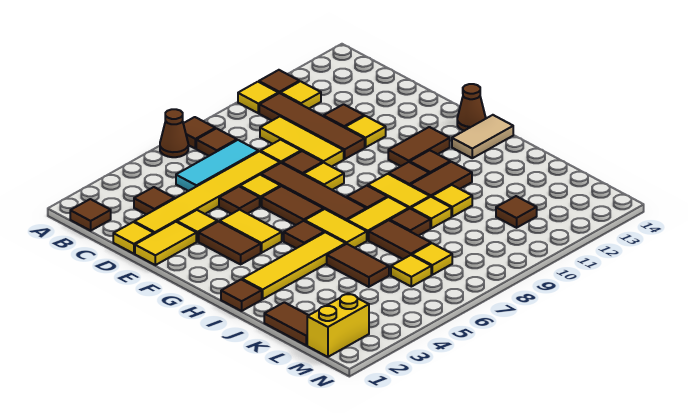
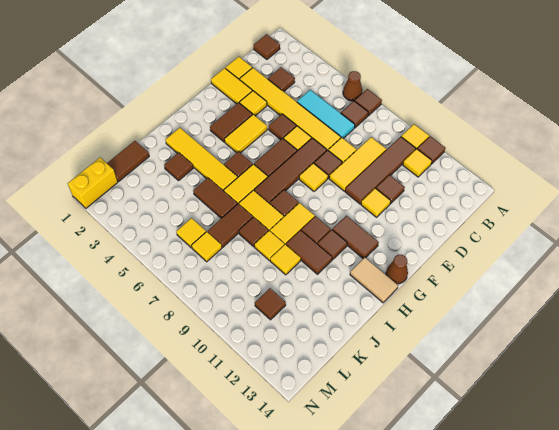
brown 1x1 tile [221,279,262,311] -> brown 1x1 tile moved to [164,153,193,180]
brown 1x2 tile [327,244,389,287] -> brown 1x2 tile turned to [193,178,237,218]
yellow 1x2 brick [307,293,369,357] -> yellow 1x2 brick turned to [68,158,118,208]

